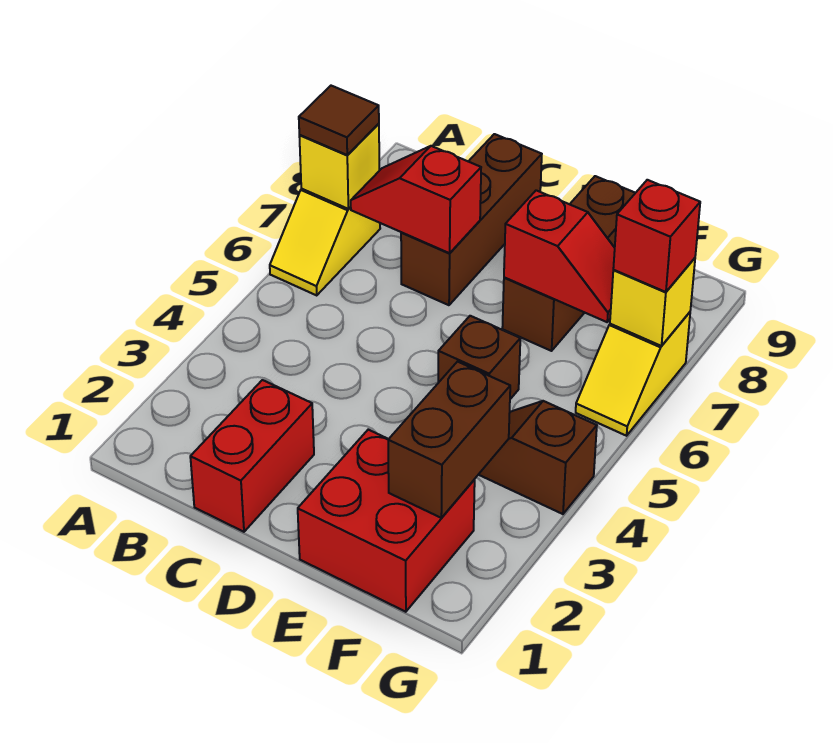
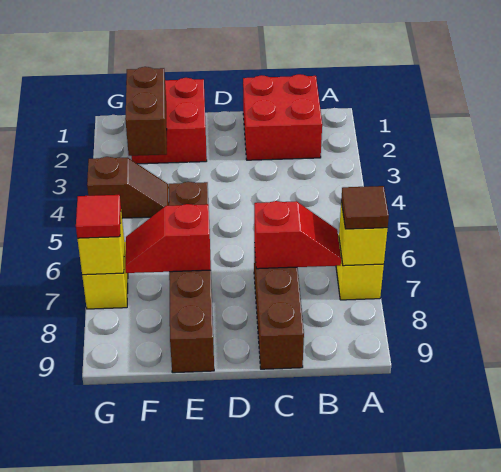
red 1x2 brick [190,380,314,532] -> red 2x2 brick [243,74,322,160]
red 1x1 brick [613,180,700,292] -> red 1x1 tile [76,195,121,238]

